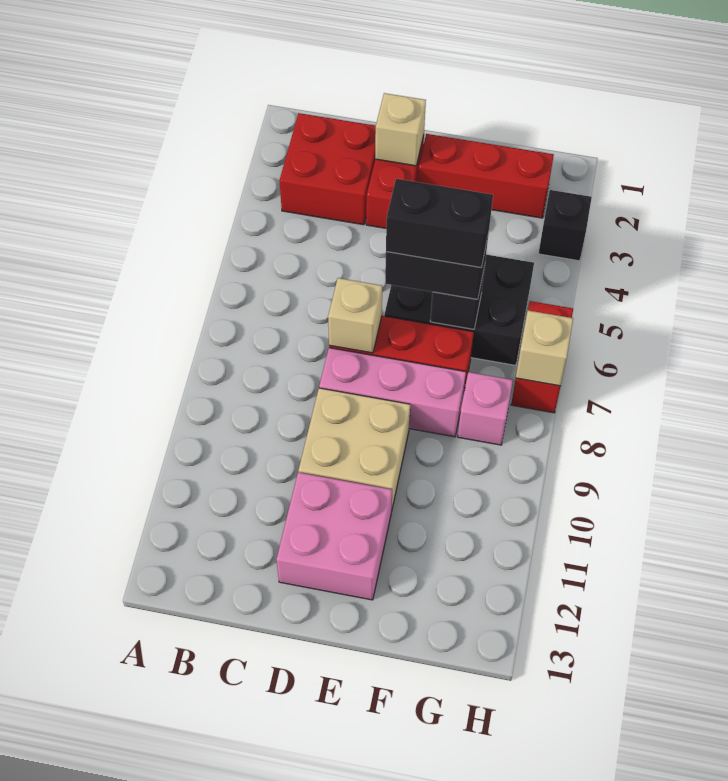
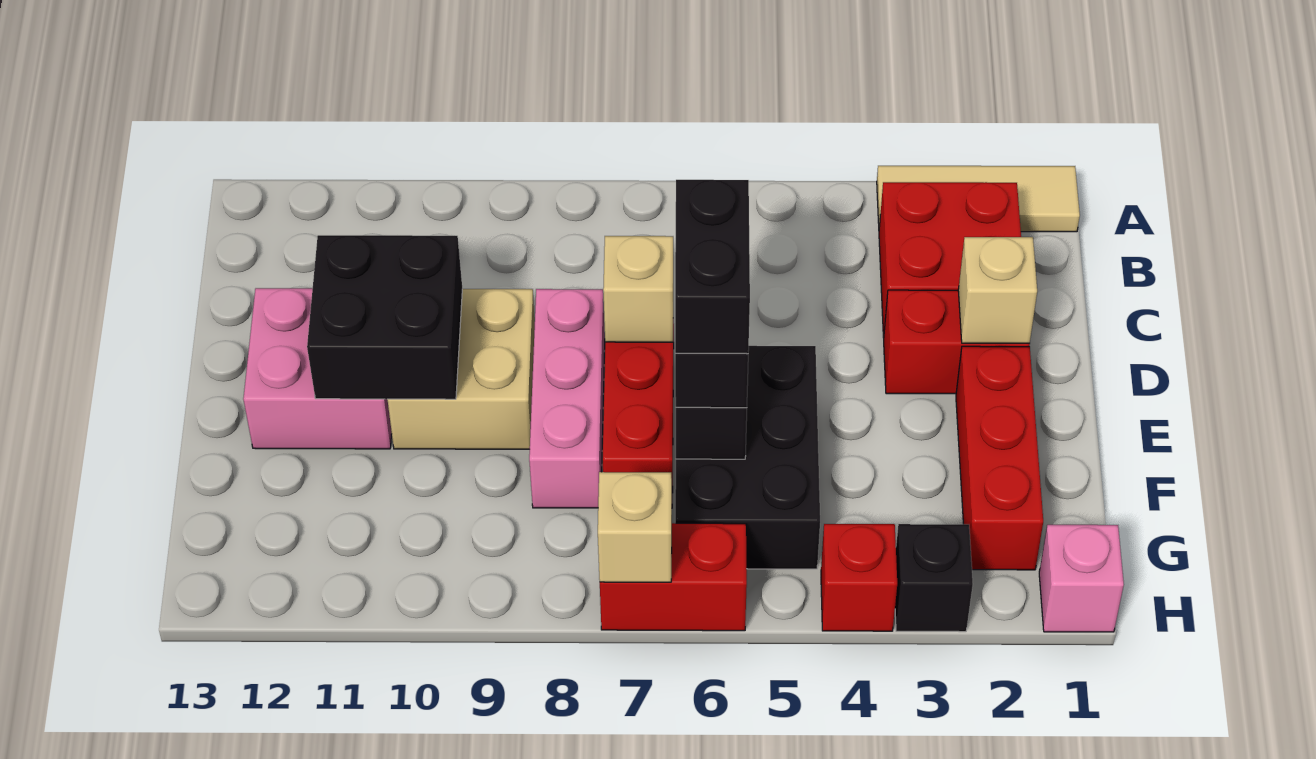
none -> tan 1x3 tile [877,166,1080,232]
none -> black 2x2 brick [307,235,462,399]
pink 1x1 brick [458,372,513,445] -> pink 1x1 brick moved to [1039,525,1124,632]
none -> red 1x1 brick [821,524,897,631]

